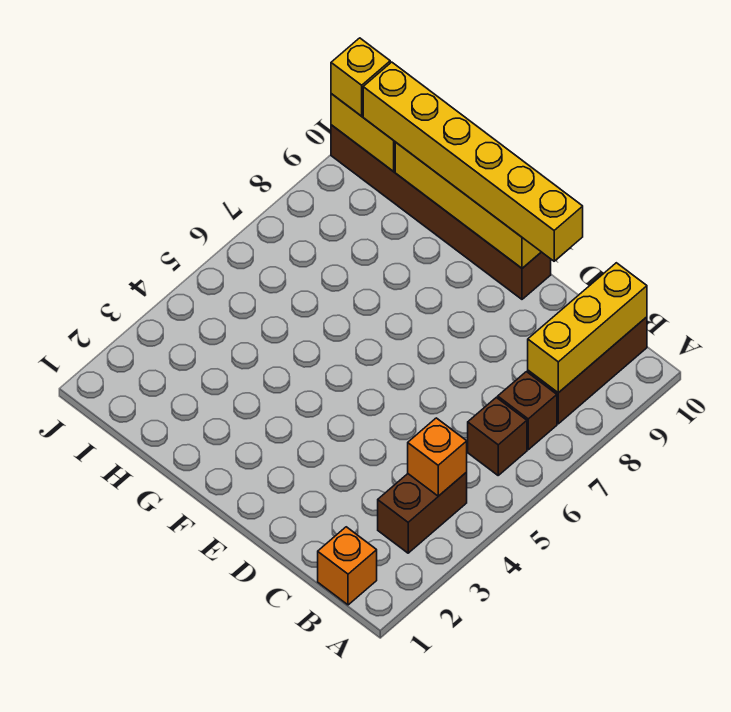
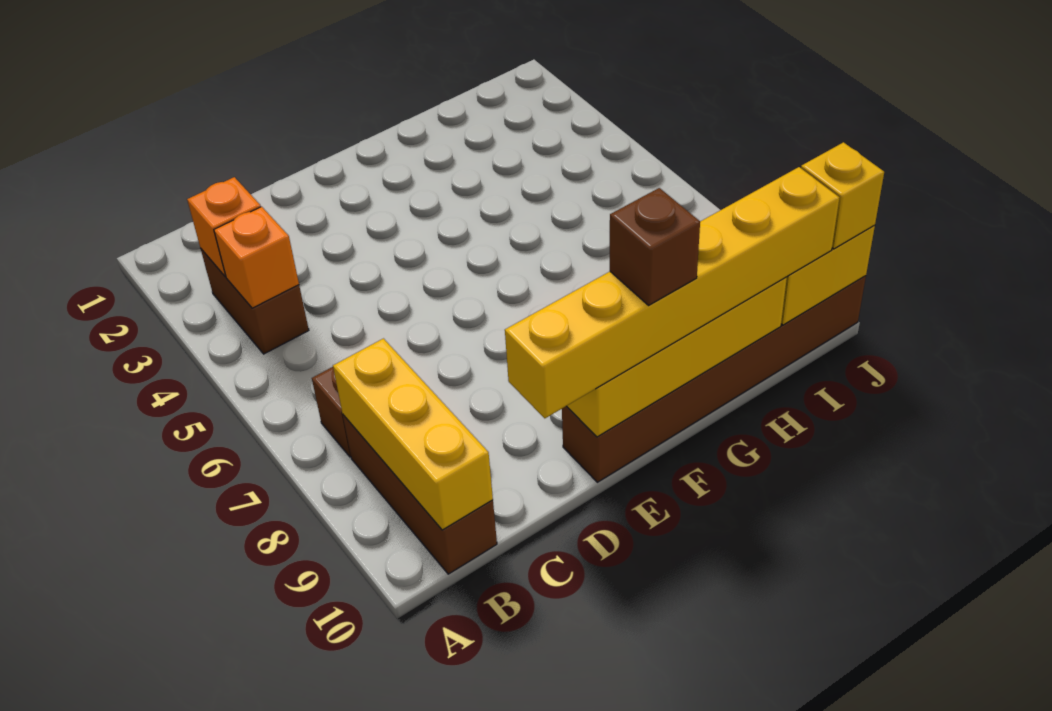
orange 1x1 brick [318,527,377,605] -> orange 1x1 brick moved to [187,177,261,277]
brown 1x1 brick [468,397,527,475] -> brown 1x1 brick moved to [610,188,700,305]

